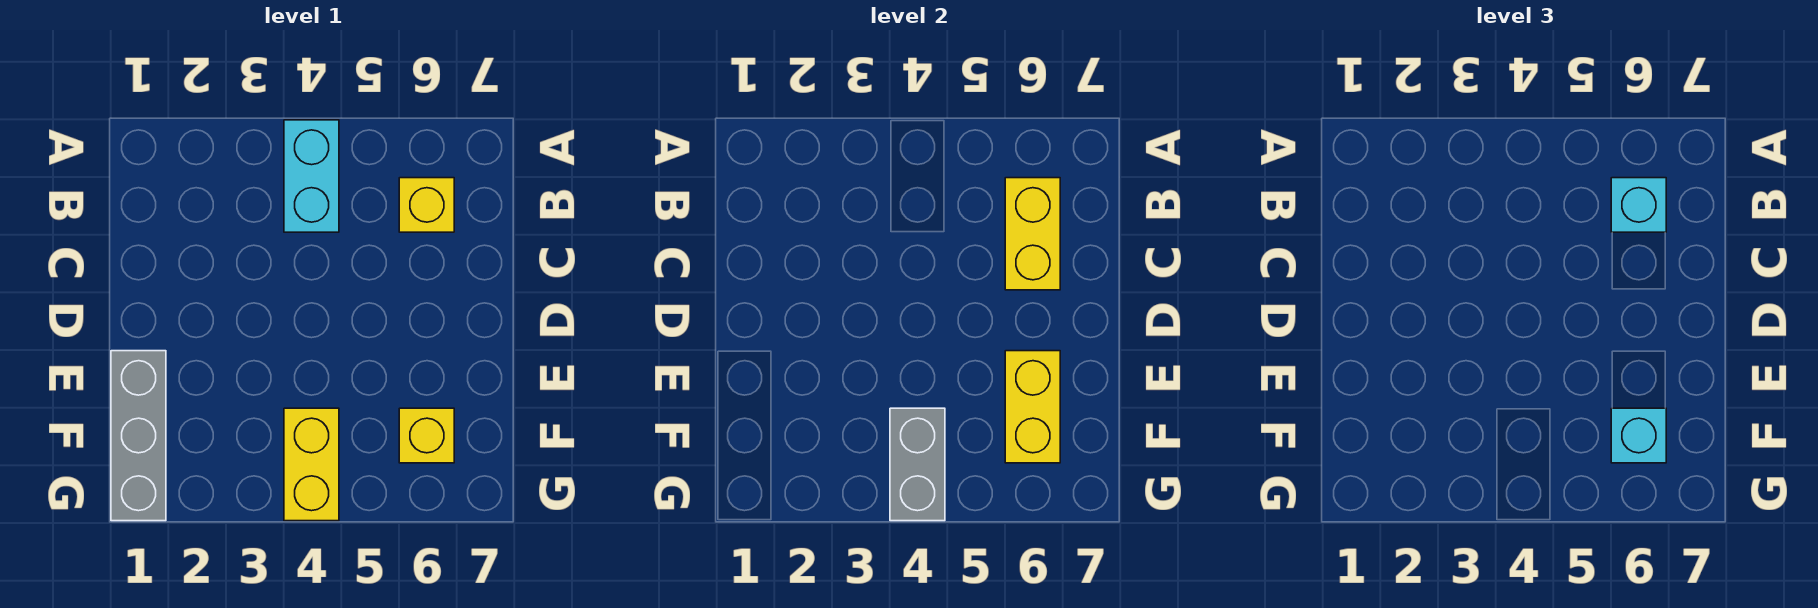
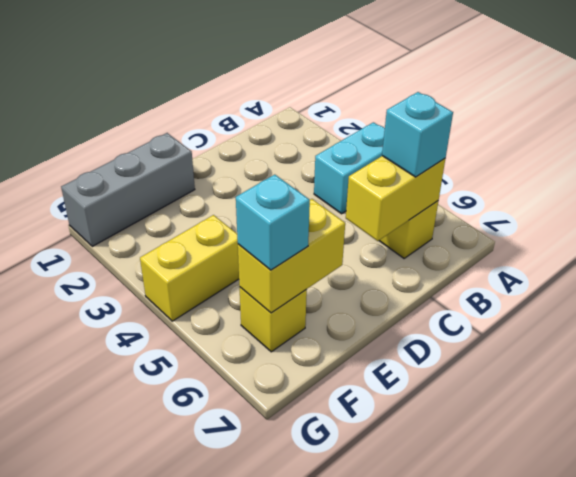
grey 1x2 brick [890,408,945,521] -> none

